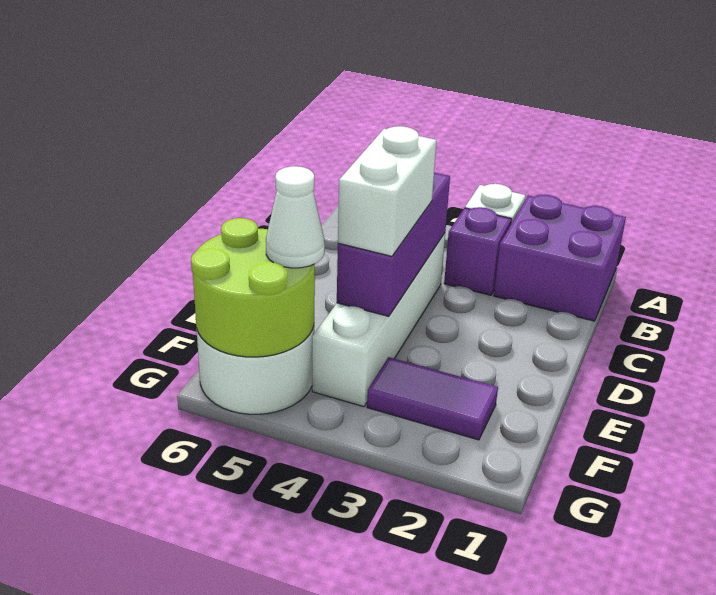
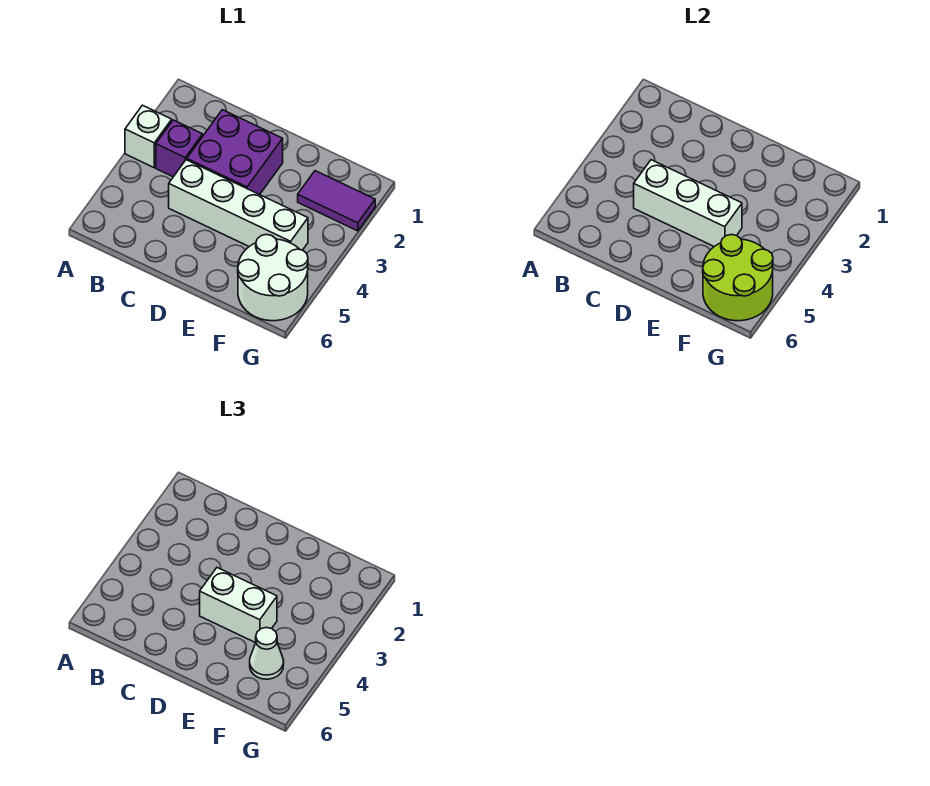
purple 2x2 brick [494,195,626,321] -> purple 2x2 brick moved to [187,110,283,195]
purple 1x3 brick [337,173,450,316] -> white 1x3 brick [634,160,742,246]
purple 1x2 tile [367,357,498,440] -> purple 1x2 tile turned to [298,171,375,231]

